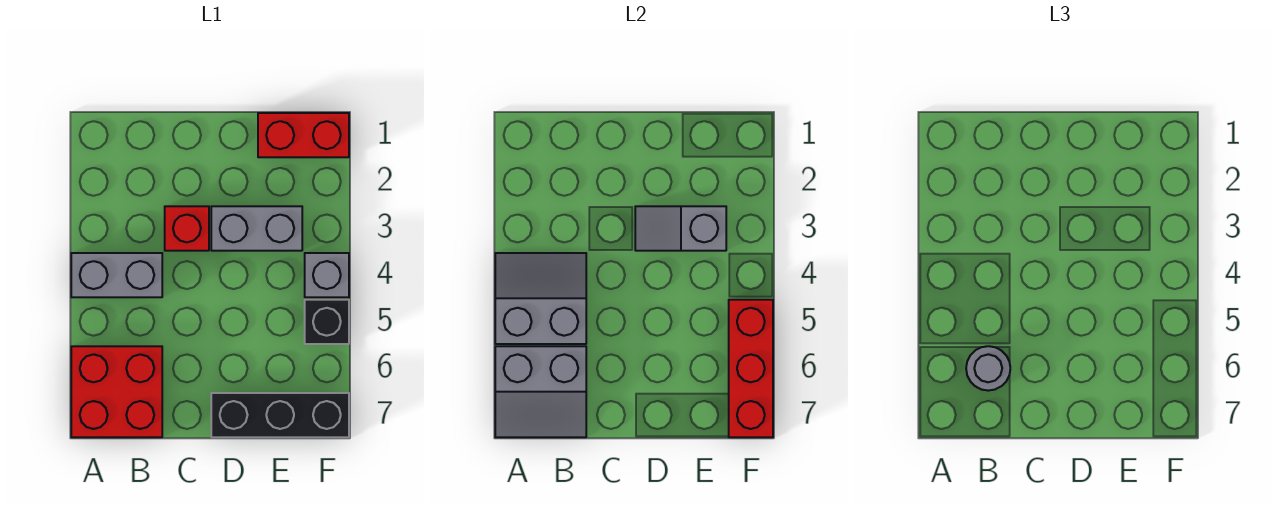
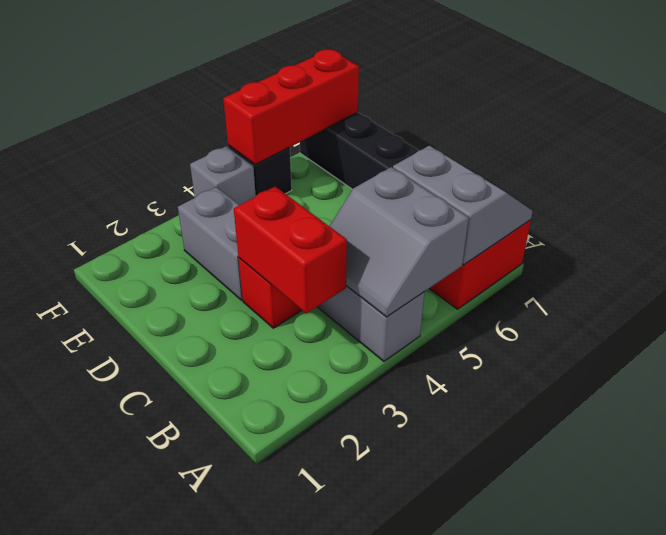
grey 1x1 round brick [966,346,1010,391] -> none
grey 1x2 slope [635,206,726,251] -> none
red 1x2 brick [258,113,349,157] -> red 1x2 brick moved to [234,187,347,313]

